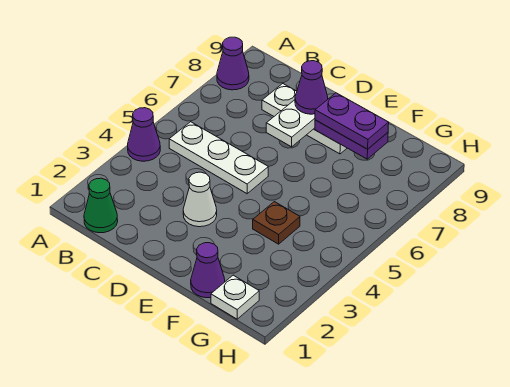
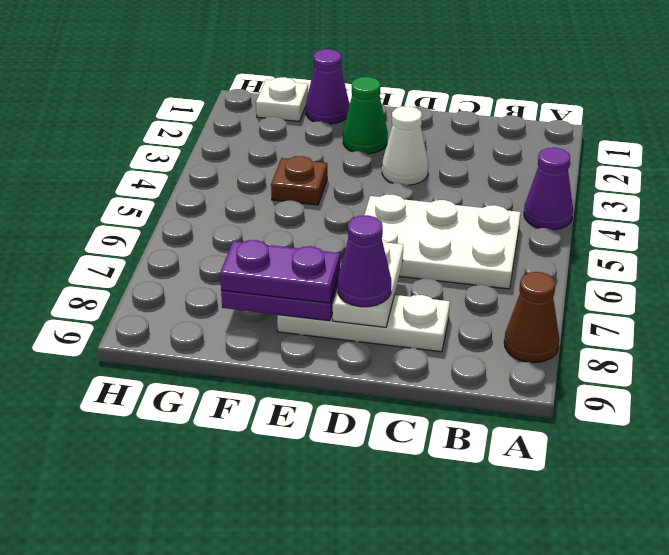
purple 1x1 cone [217,37,249,90] -> brown 1x1 cone [504,272,559,362]
green 1x1 cone [84,178,118,233] -> green 1x1 cone moved to [343,77,388,154]
white 1x3 plate [169,122,268,194] -> white 2x3 plate [365,195,520,289]

